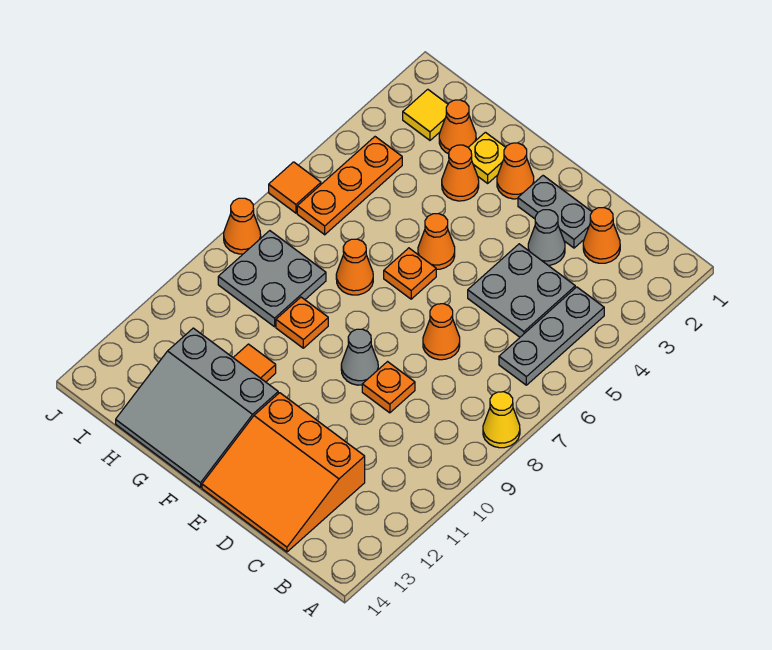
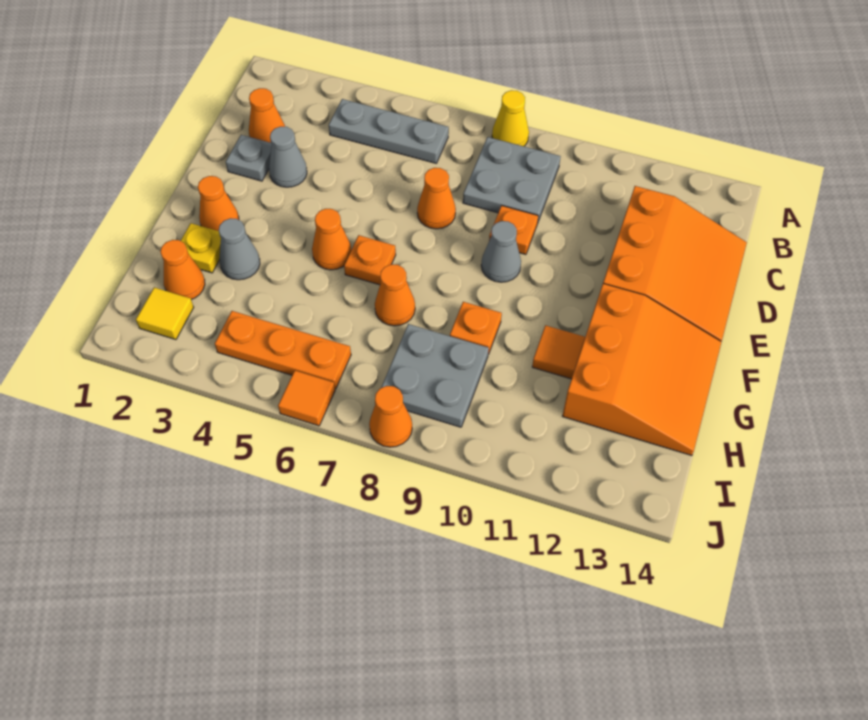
grey 2x2 plate [468,244,575,337] -> grey 2x2 plate moved to [463,137,561,221]
grey 1x2 plate [518,176,592,248] -> grey 1x1 plate [226,135,272,181]
grey 3x3 slope [116,328,278,487] -> orange 3x3 slope [562,284,722,456]
orange 1x1 cone [442,145,479,201] -> grey 1x1 cone [219,218,260,280]

